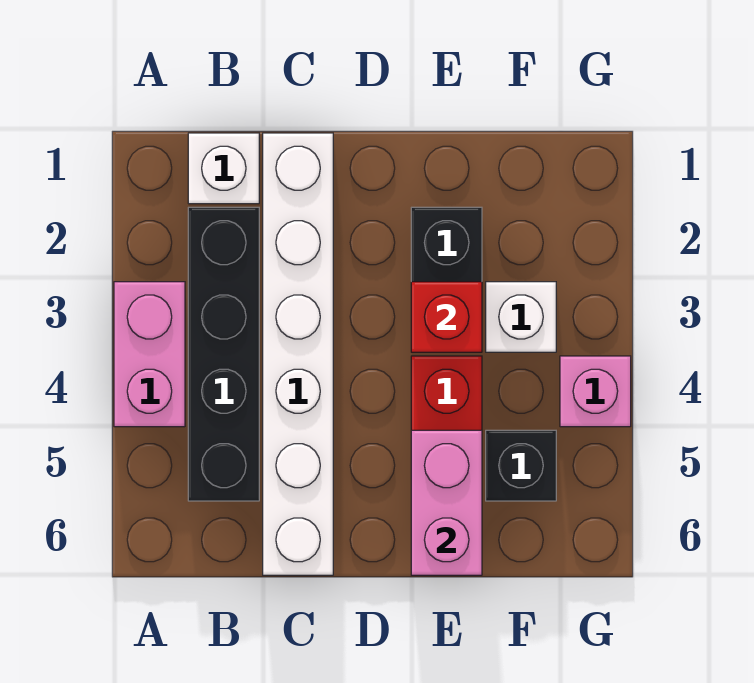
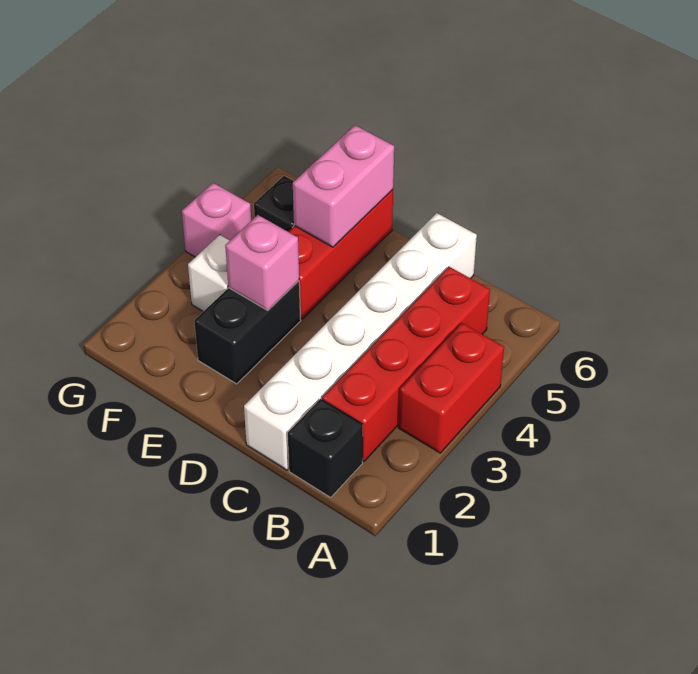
pink 1x2 brick [114,282,185,427] -> red 1x2 brick [398,323,504,453]
white 1x1 brick [188,133,259,204] -> black 1x1 brick [288,399,363,497]
black 1x4 brick [188,207,259,501] -> red 1x4 brick [322,267,490,462]
red 1x1 brick [411,282,482,352] -> pink 1x1 brick [225,215,299,310]

